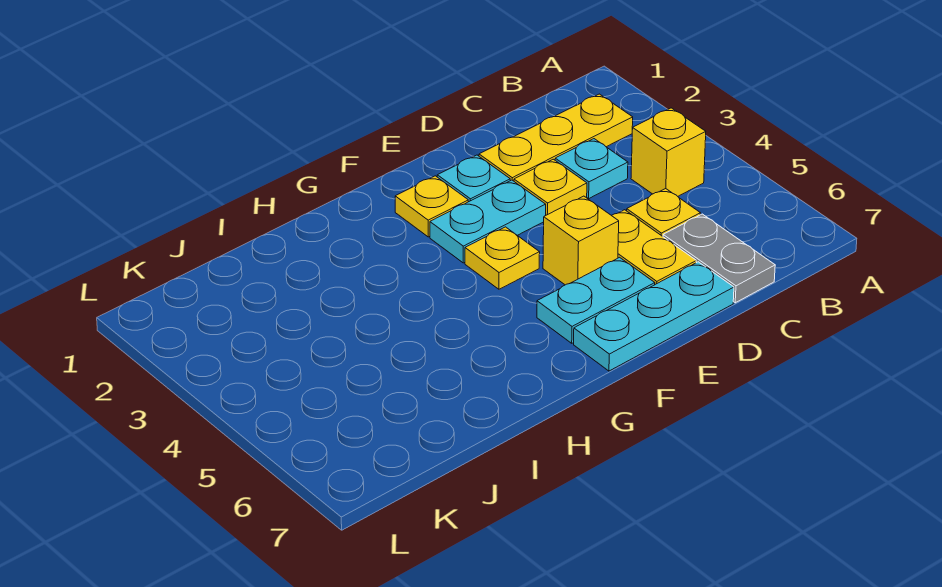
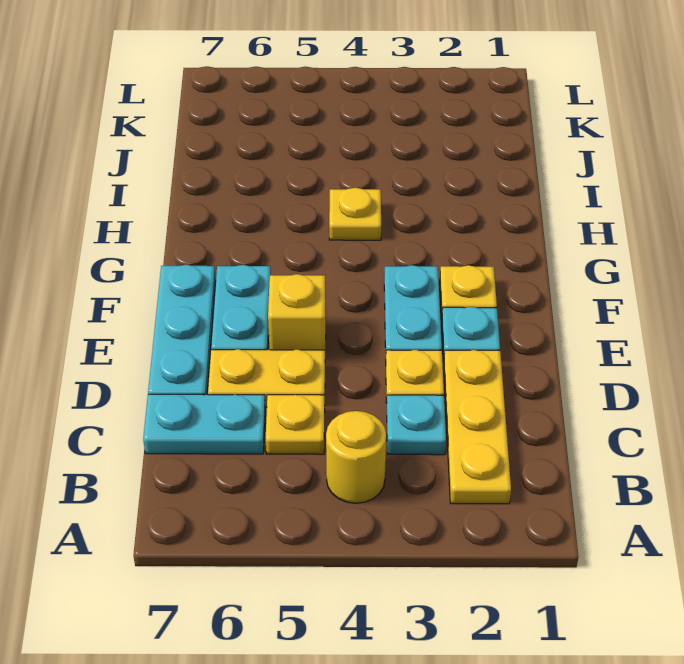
yellow 1x1 brick [631,108,706,196] -> yellow 1x1 round brick [326,411,386,503]
grey 1x2 plate [663,214,775,303] -> cyan 1x2 plate [143,394,265,454]
yellow 1x1 plate [465,227,540,289] -> yellow 1x1 plate moved to [329,188,381,240]

